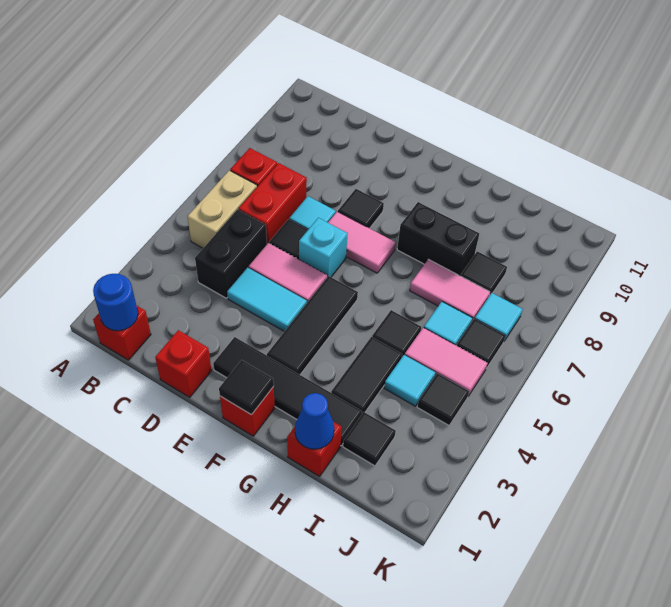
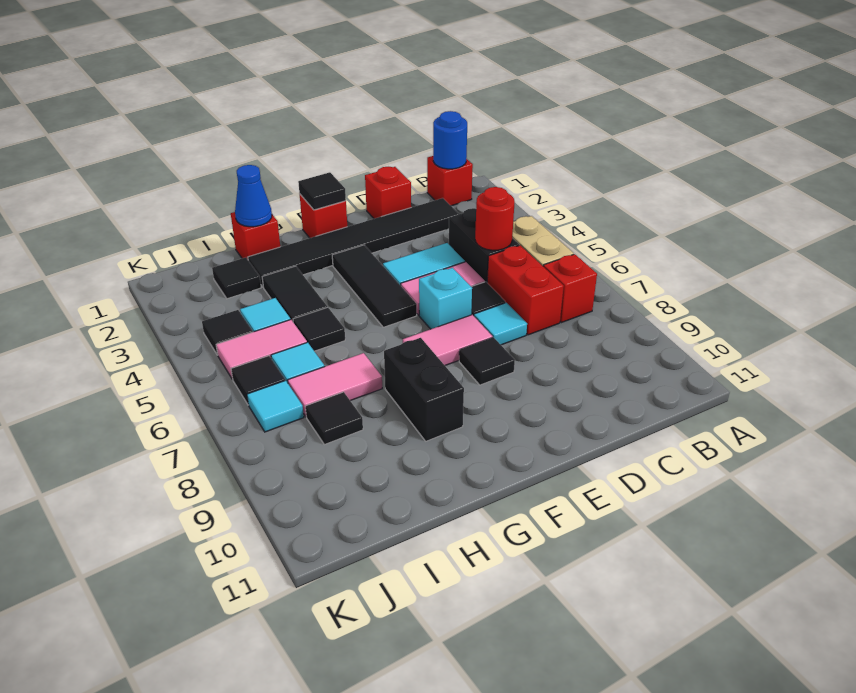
none -> red 1x1 round brick [475,187,515,250]
black 1x4 tile [213,337,362,446] -> black 1x6 tile [248,198,459,287]
black 1x2 brick [397,202,479,276] -> black 1x2 brick turned to [384,338,464,441]

